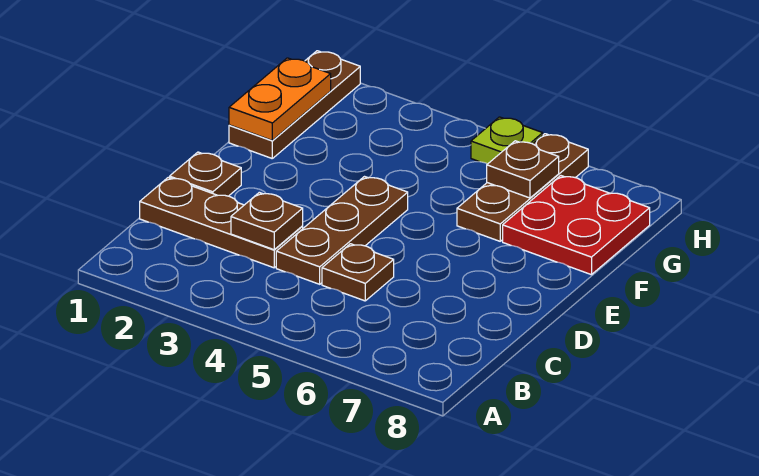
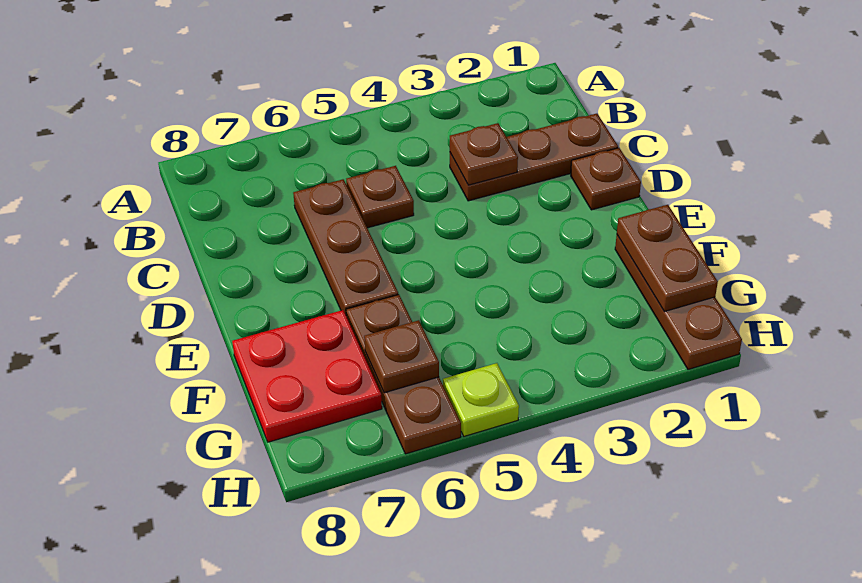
brown 1x3 plate [276,177,408,284] -> brown 1x3 plate moved to [293,179,398,316]
orange 1x2 plate [229,58,331,140] -> brown 1x2 plate [617,205,718,312]

